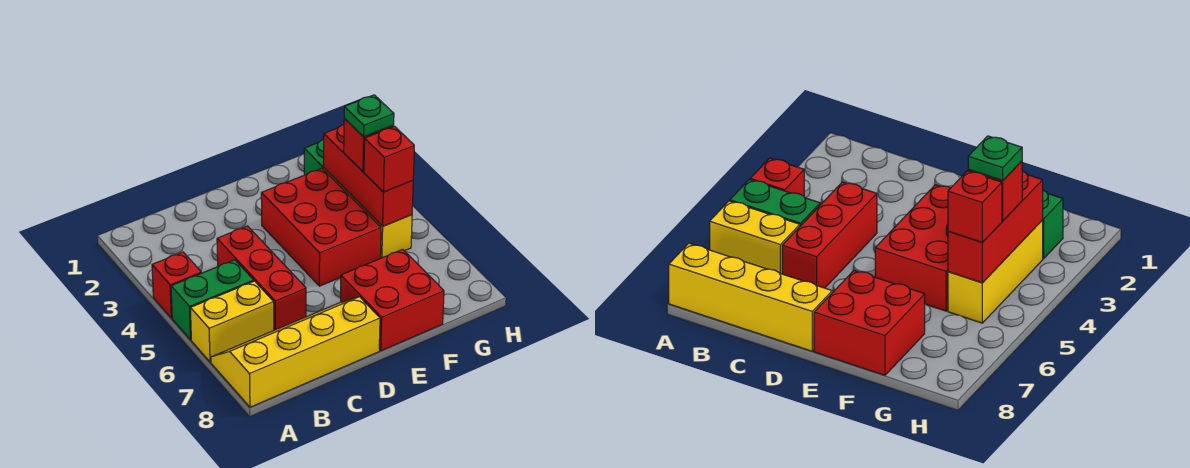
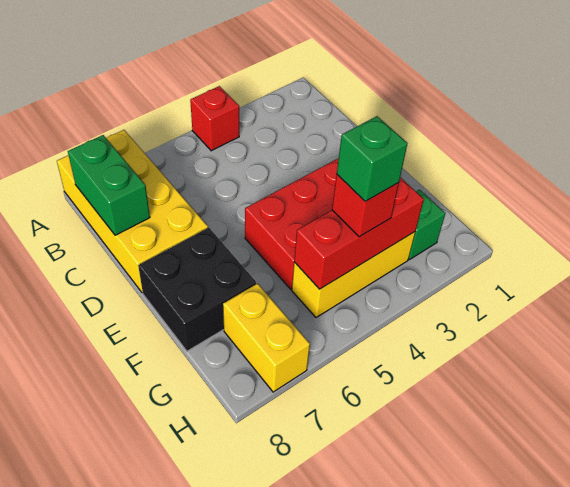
green 1x2 brick [171,260,254,340] -> green 1x2 brick moved to [68,135,150,235]
yellow 1x2 brick [190,281,274,362] -> yellow 1x2 brick moved to [223,284,310,392]
yellow 2x4 slope [211,297,380,407] -> yellow 2x4 brick [57,130,208,293]
red 1x3 brick [217,226,306,330] -> none
red 2x2 brick [341,249,444,351] -> black 2x2 brick [138,228,256,351]
green 1x1 plate [344,95,394,137] -> green 1x1 brick [337,116,408,201]
red 1x1 brick [364,126,414,192] -> none

